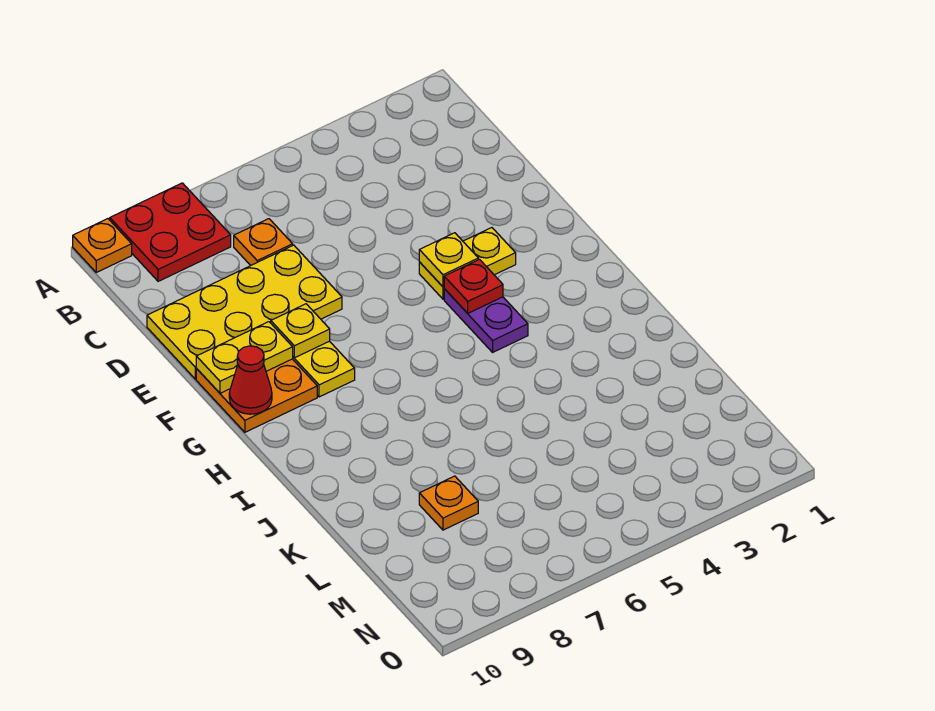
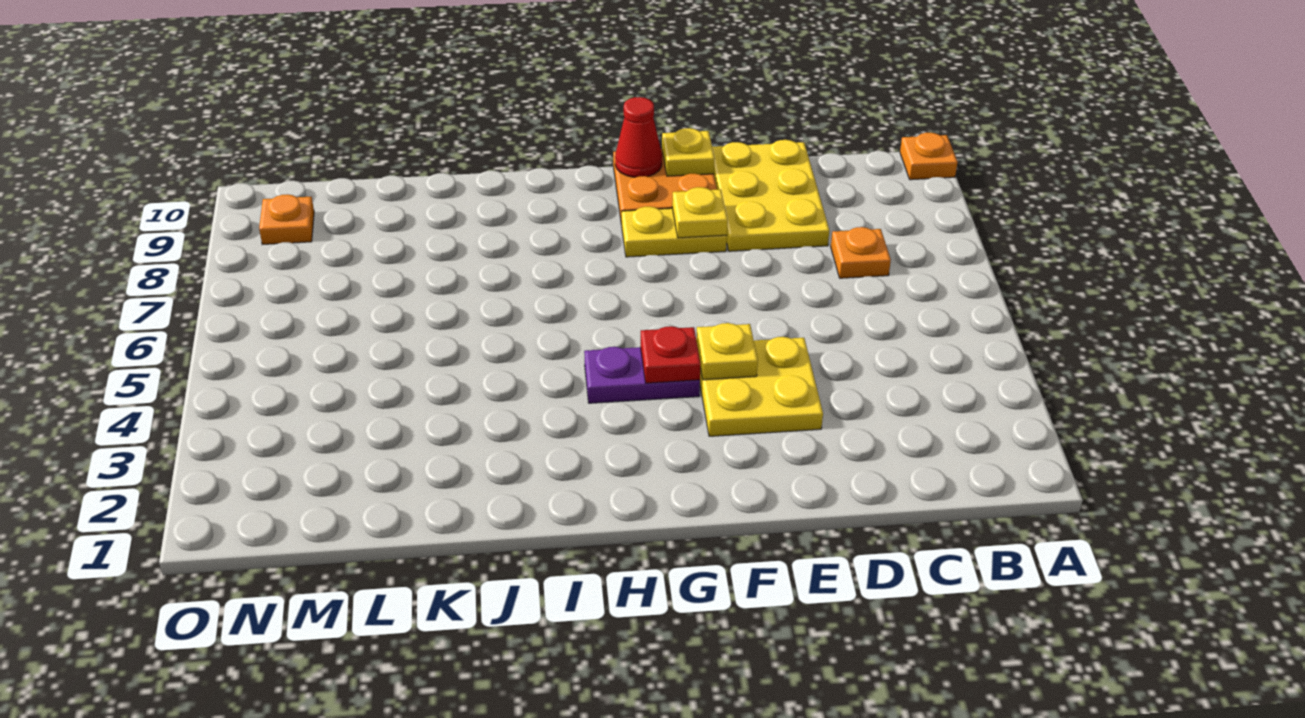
red 2x2 plate [110,183,231,281] -> none
yellow 2x4 plate [147,245,342,379] -> yellow 2x3 plate [712,140,829,251]
yellow 1x2 plate [419,228,516,299] -> yellow 2x2 plate [700,337,823,436]
yellow 1x2 plate [196,322,293,393] -> yellow 1x1 plate [662,128,715,176]
orange 1x1 plate [419,476,478,530] -> orange 1x1 plate moved to [259,194,314,245]

